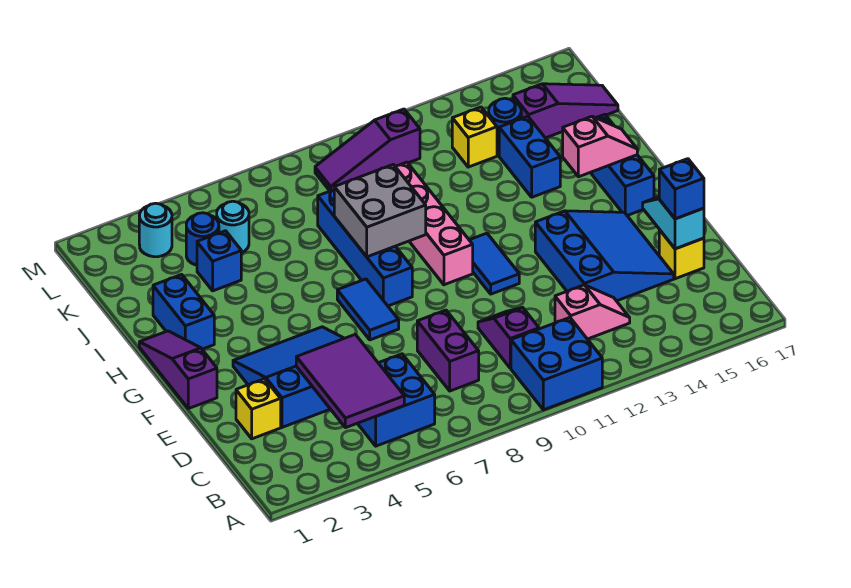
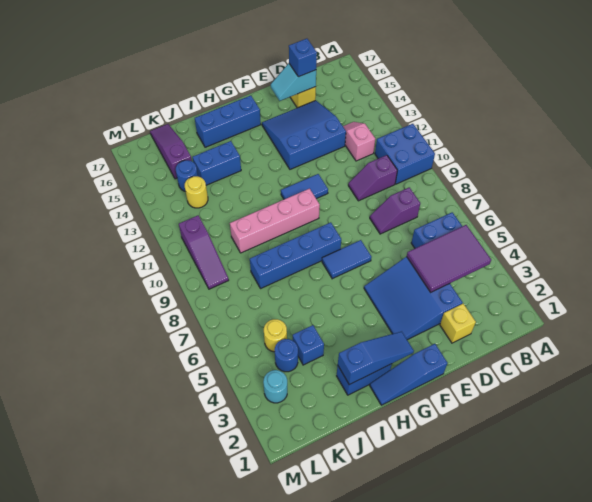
purple 1x2 brick [417,310,479,391] -> purple 1x2 slope [370,187,420,234]
purple 1x3 slope [139,331,217,409] -> blue 1x3 slope [370,344,447,405]
none -> blue 1x3 slope [338,332,414,385]
grey 2x2 brick [334,164,426,257] -> none
pink 1x2 slope [563,117,637,177] -> none
cyan 1x1 round brick [217,201,249,253] -> yellow 1x1 round brick [264,319,287,352]
yellow 1x1 brick [452,107,497,167] -> yellow 1x1 round brick [185,176,208,208]

